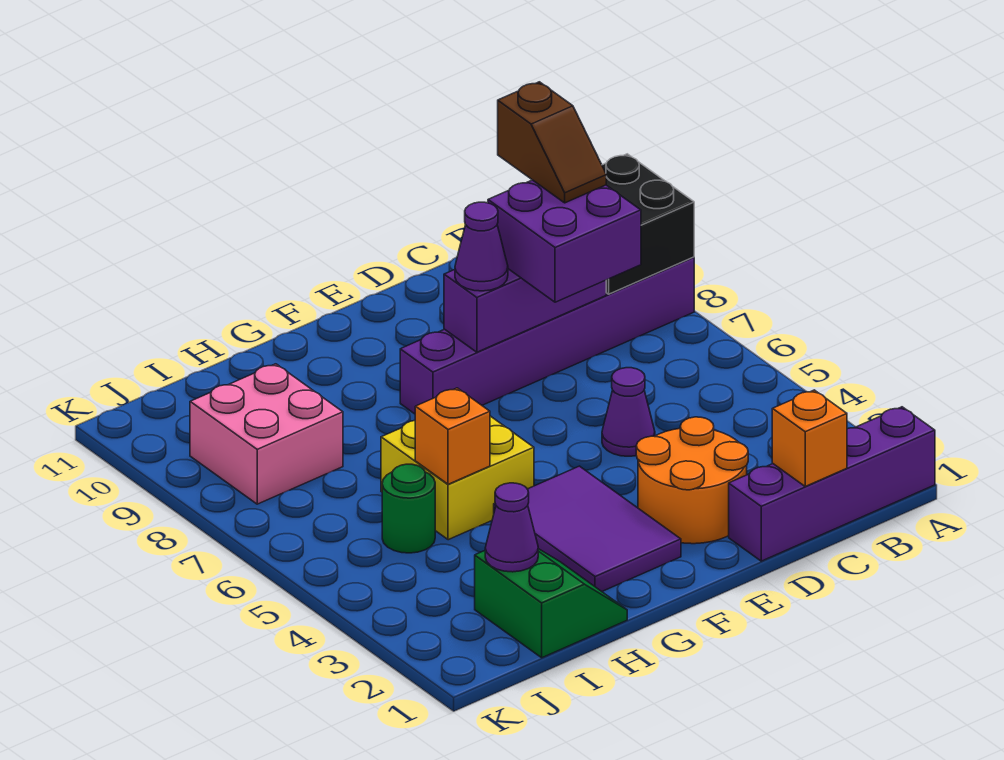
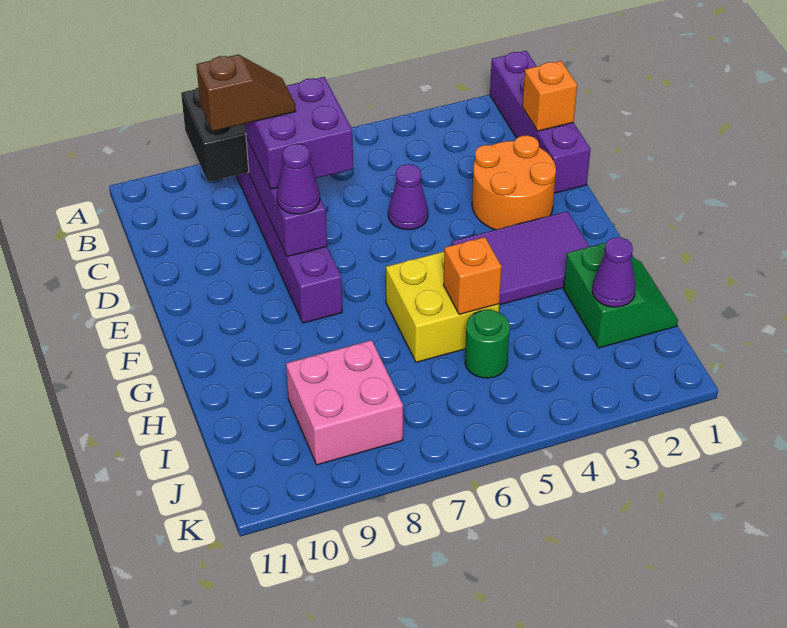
green 2x2 slope [475,549,627,658] -> green 2x2 slope turned to [564,243,678,348]

